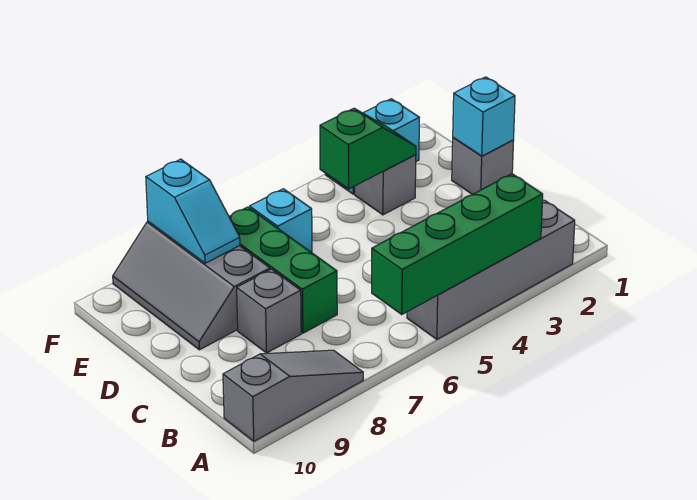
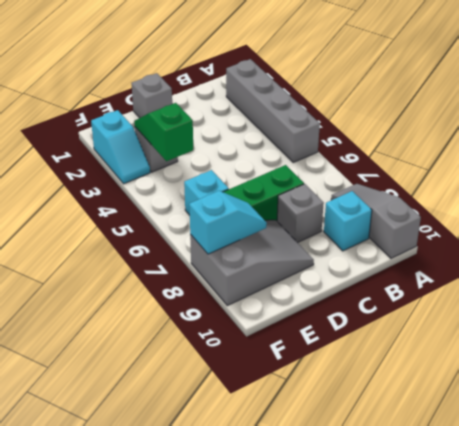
green 1x4 brick [372,174,543,314] -> none
cyan 1x1 brick [453,77,515,156] -> cyan 1x1 brick moved to [324,191,372,251]
grey 2x3 slope [113,222,270,350] -> grey 2x3 slope turned to [190,220,314,306]

